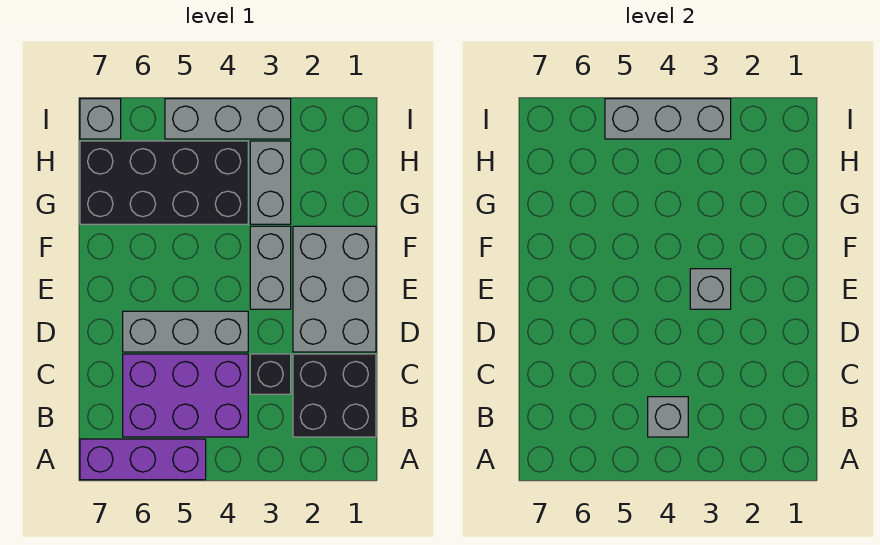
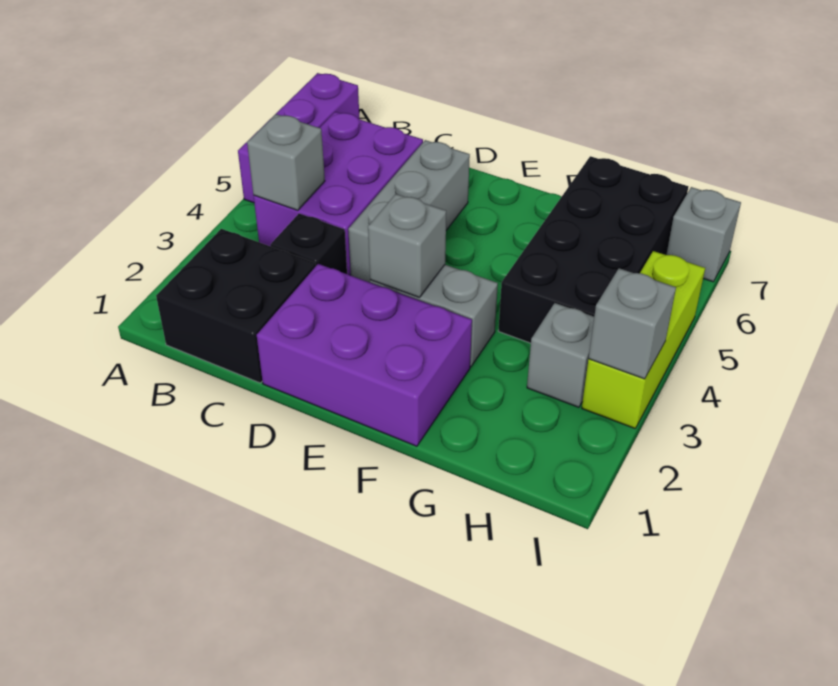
grey 2x3 brick [293,226,376,352] -> purple 2x3 brick [257,264,472,446]
grey 1x2 brick [250,141,291,224] -> grey 1x1 brick [527,303,594,407]
grey 1x3 brick [165,99,291,139] -> lime 1x3 brick [582,251,705,428]
grey 1x3 brick [605,99,731,139] -> grey 1x1 brick [589,268,676,379]

